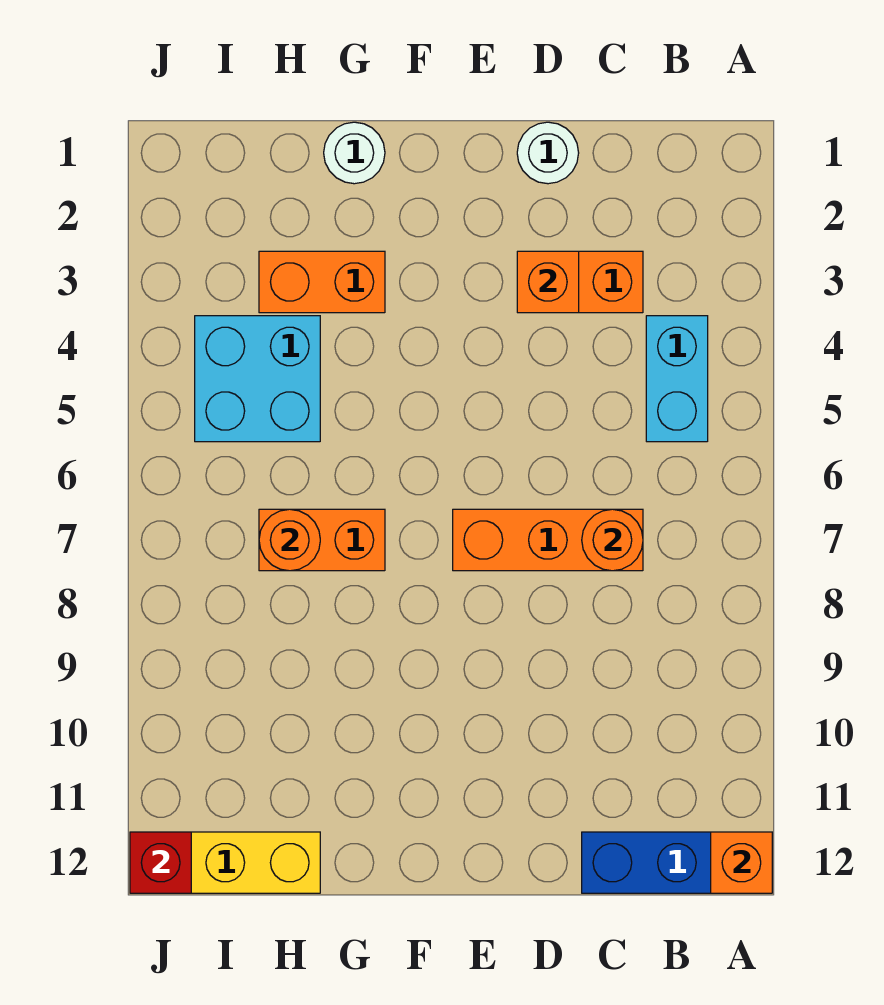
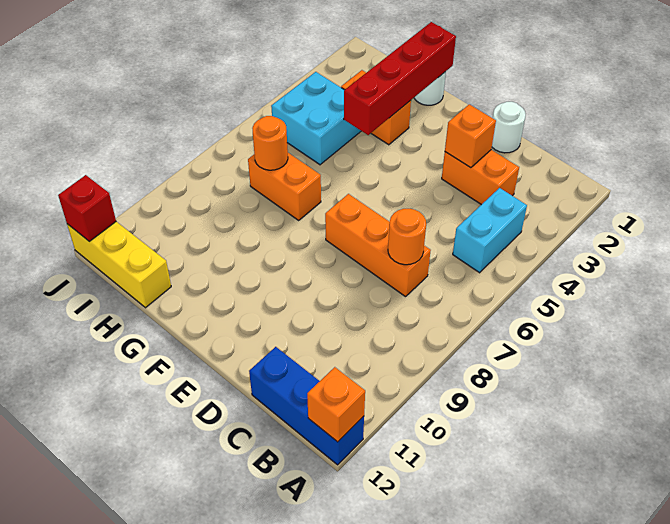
none -> red 1x4 brick [344,22,456,135]

